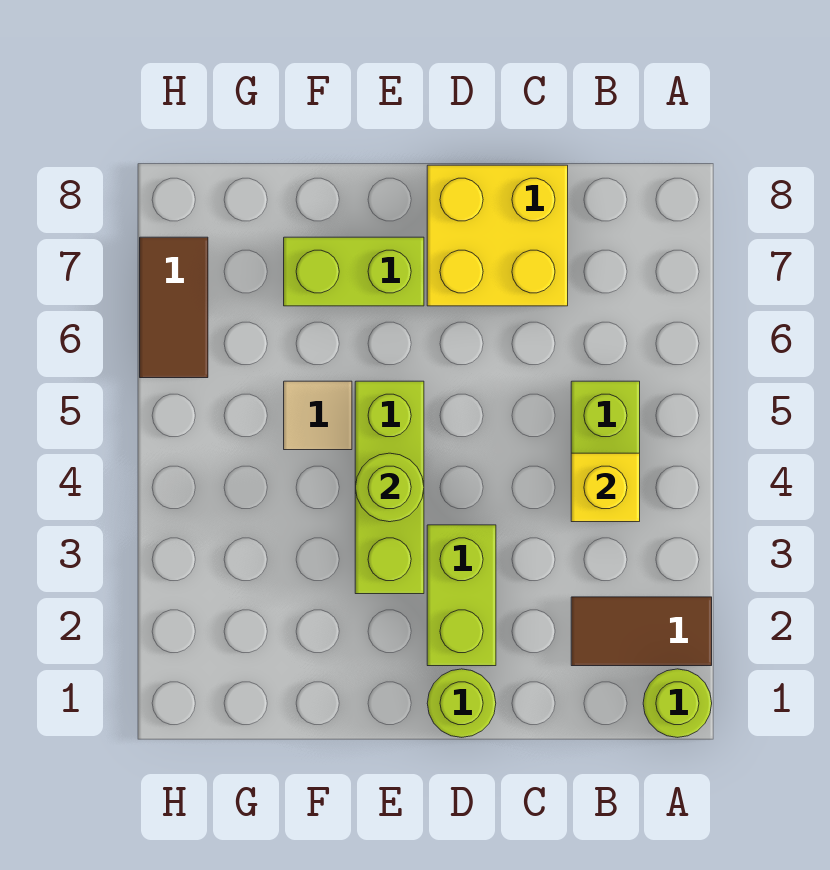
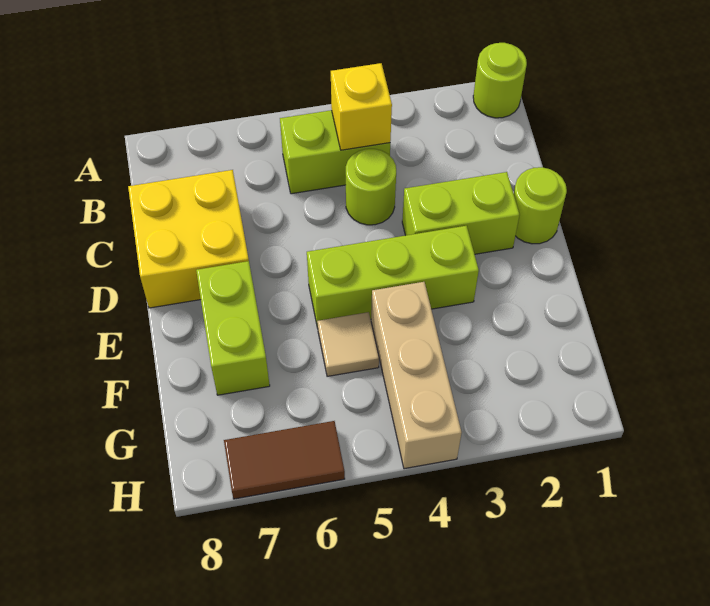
brown 1x2 tile [571,597,712,666] -> none
lime 1x1 round brick [355,453,424,522] -> lime 1x1 round brick moved to [346,149,396,225]
none -> tan 1x3 brick [371,282,462,469]

